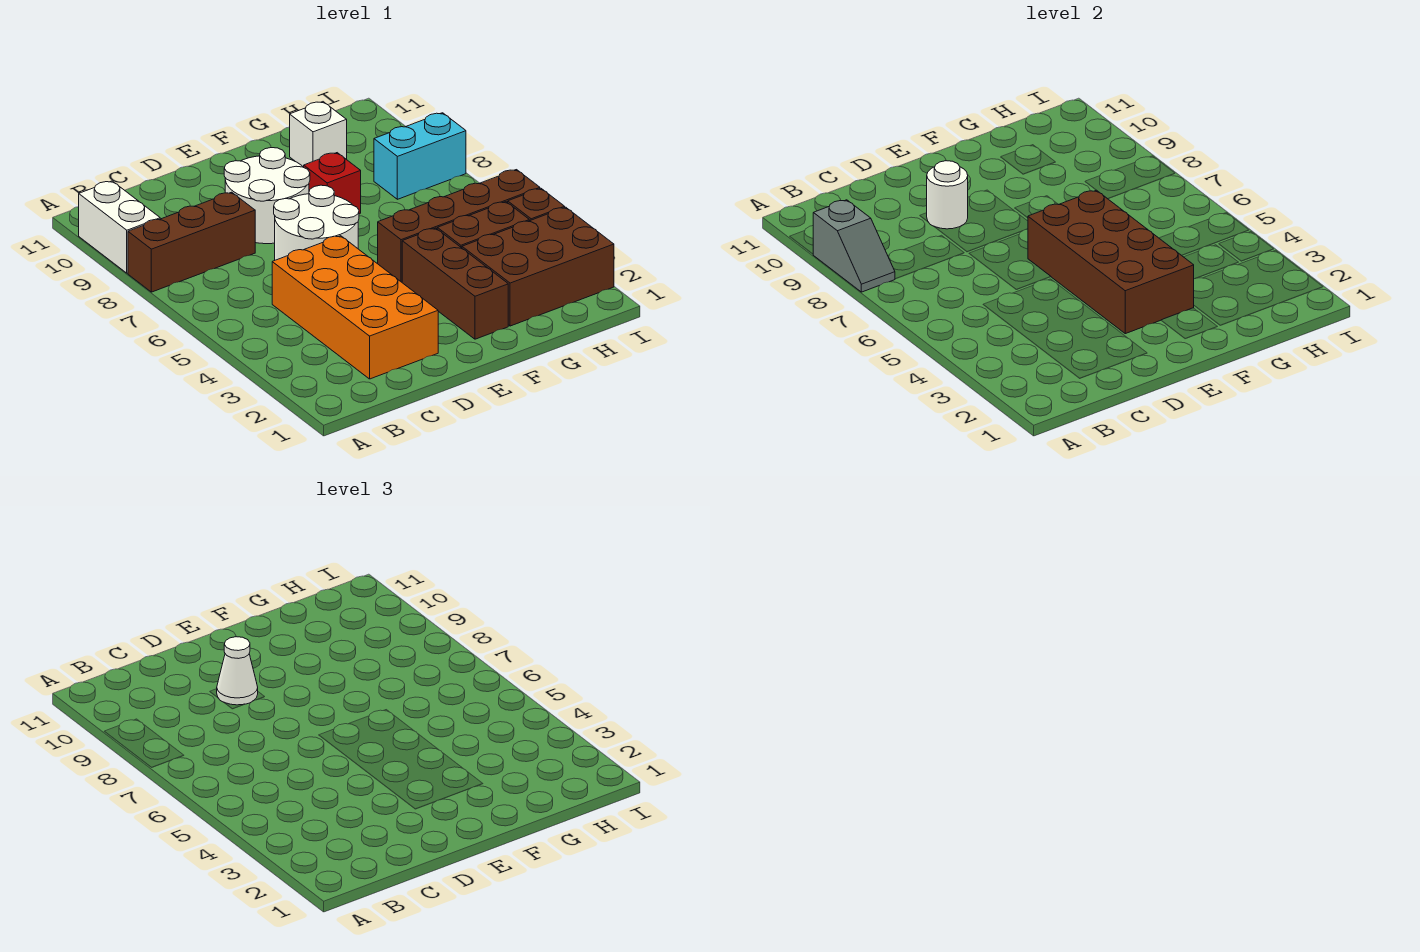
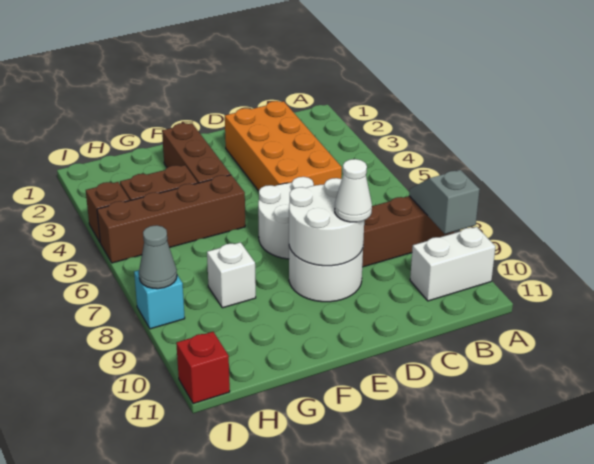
white 1x2 brick [79,181,160,273] -> white 1x2 brick turned to [410,227,496,301]
white 1x1 round brick [927,161,968,229] -> white 2x2 round brick [289,178,364,266]
brown 2x4 brick [1028,190,1194,334] -> none
red 1x1 brick [304,153,361,214] -> red 1x1 brick moved to [176,332,230,404]
brown 2x3 brick [462,207,614,326] -> none
white 1x1 brick [290,102,347,167] -> white 1x1 brick moved to [207,242,256,308]
cyan 1x2 brick [374,113,466,199] -> cyan 1x1 brick [134,270,185,329]
none -> grey 1x1 cone [139,225,177,289]

